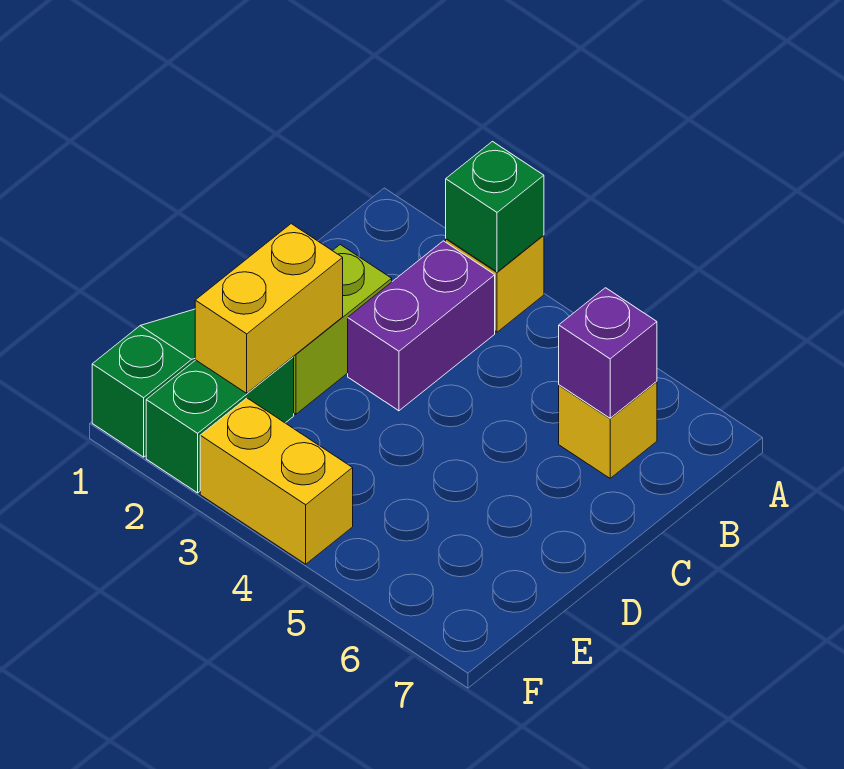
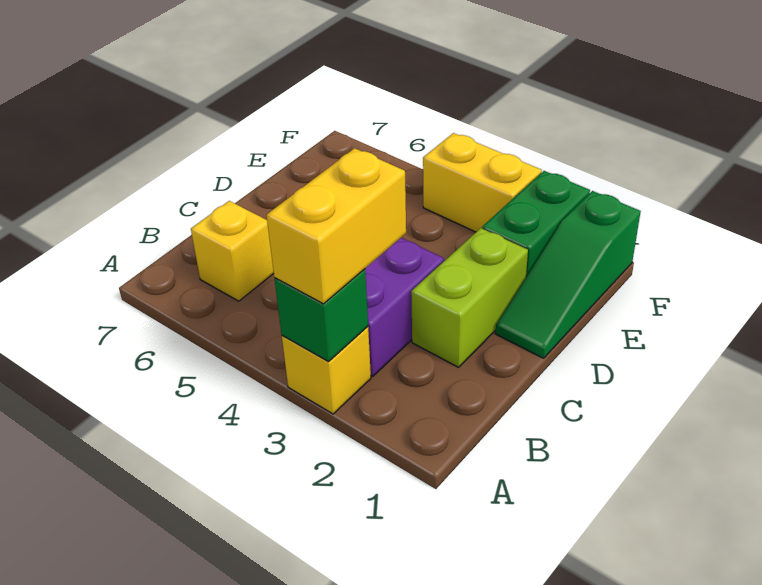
purple 1x1 brick [559,288,657,418] -> none
yellow 1x2 brick [195,224,343,393] -> yellow 1x2 brick moved to [267,148,406,304]

